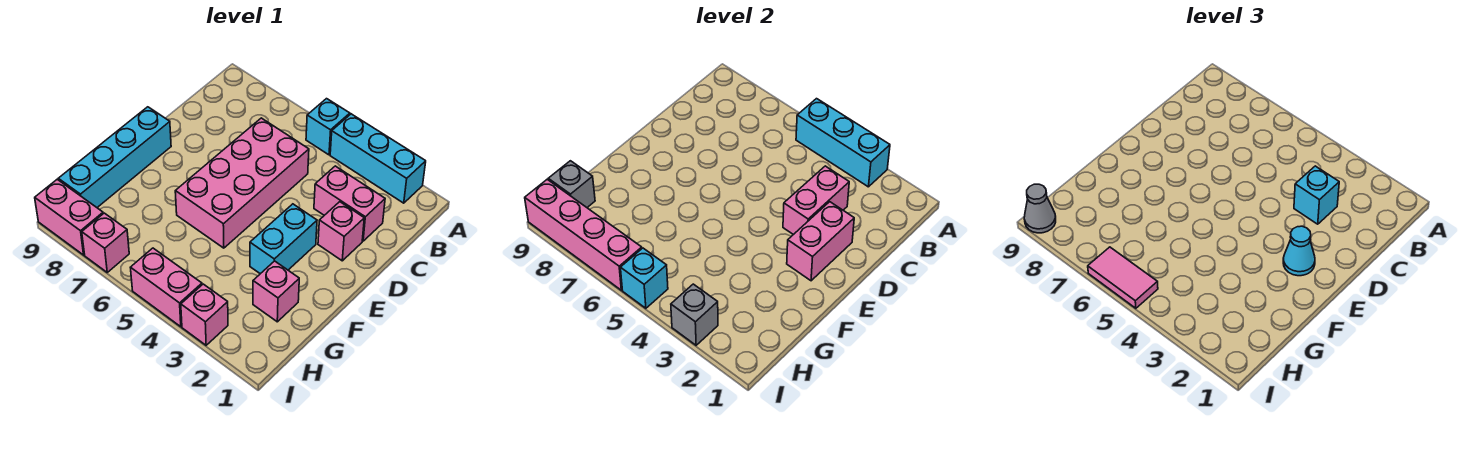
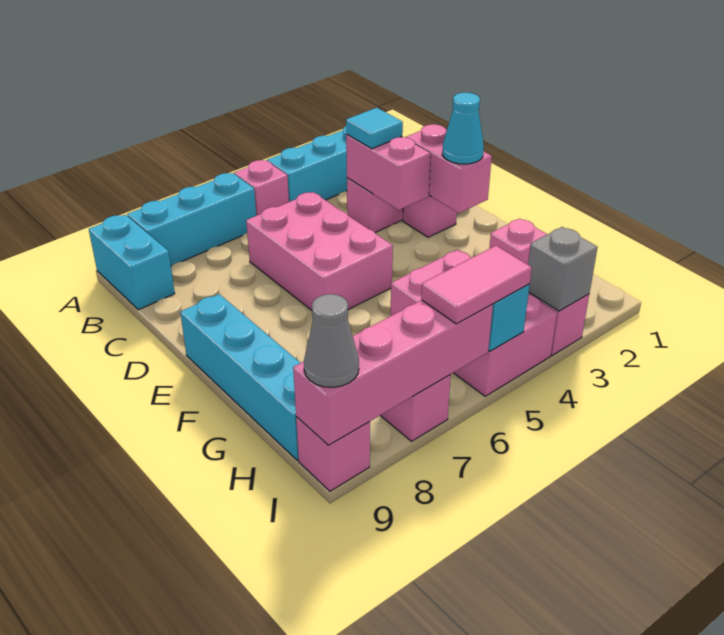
cyan 1x3 brick [796,99,890,187] -> cyan 1x3 brick moved to [127,173,256,266]
cyan 1x1 brick [306,99,350,155] -> pink 1x1 brick [234,160,289,216]
cyan 1x1 brick [1294,166,1339,224] -> cyan 1x1 tile [346,108,403,149]
pink 2x4 brick [175,118,309,248] -> pink 2x3 brick [246,192,393,310]
cyan 1x2 brick [250,204,317,274] -> cyan 1x2 brick moved to [89,215,175,310]
grey 1x1 brick [548,161,595,207] -> none
pink 1x2 brick [130,248,202,327] -> pink 2x3 brick [391,250,557,396]
pink 1x2 brick [35,179,103,255] -> pink 1x1 brick [296,417,370,491]

